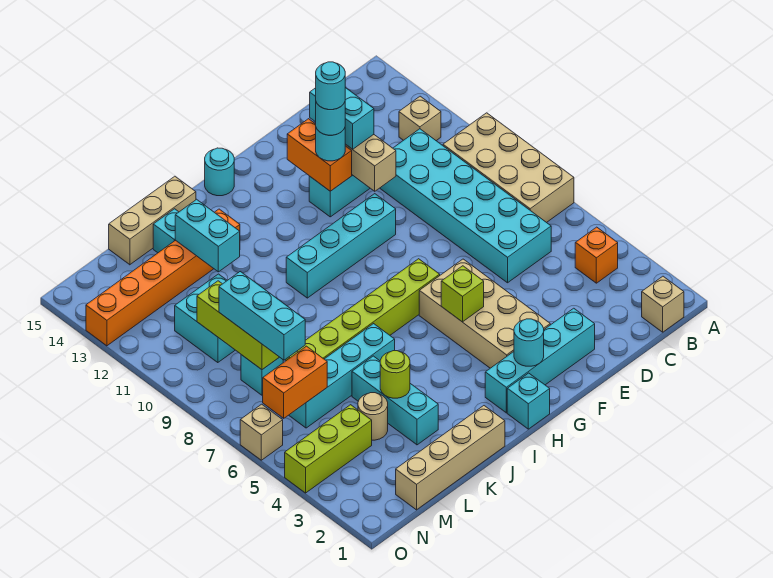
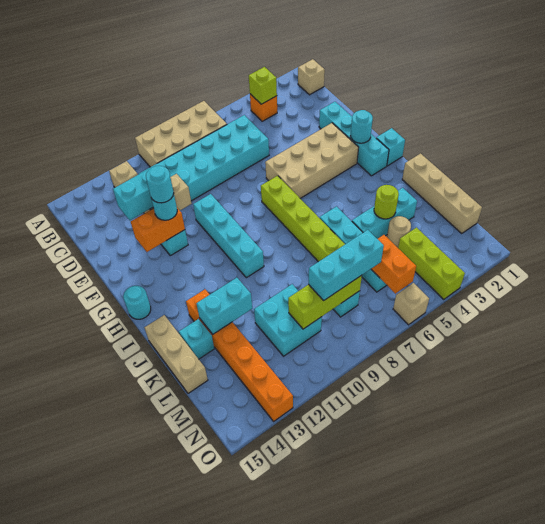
cyan 1x1 round brick [316,62,345,110] -> none
lime 1x1 brick [441,266,484,322] -> lime 1x1 brick moved to [249,67,277,104]

